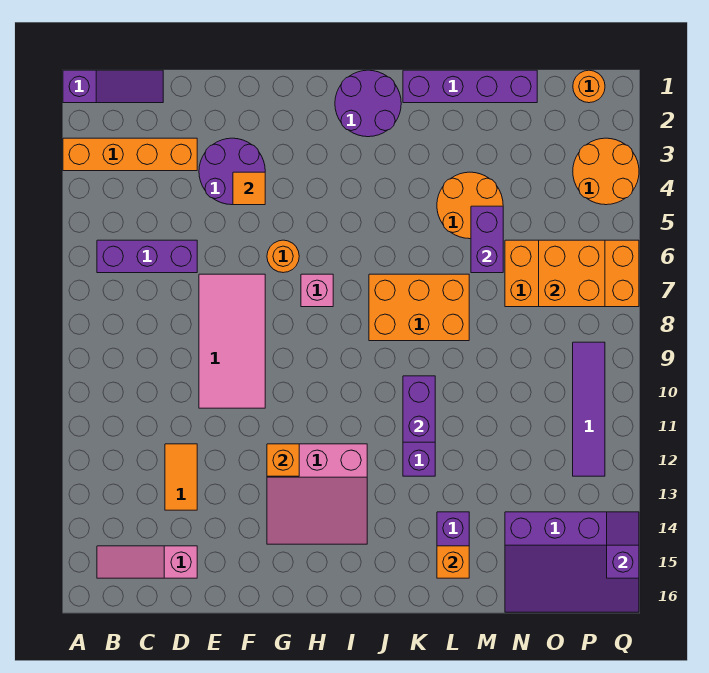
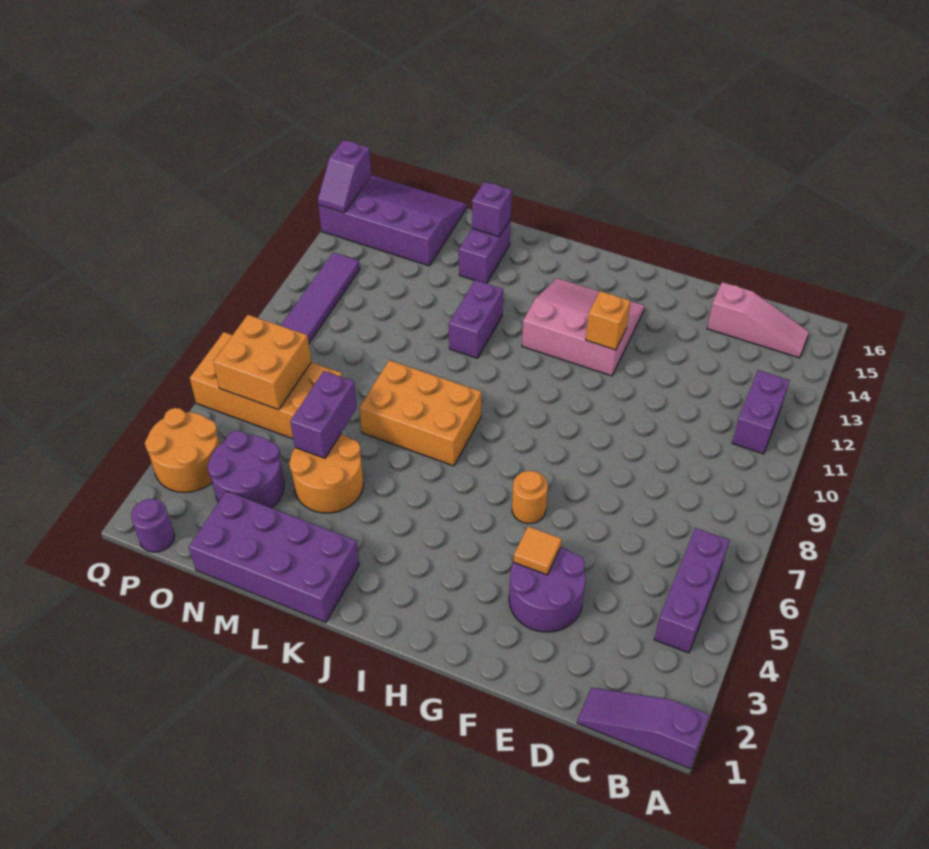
orange 1x4 brick [63,138,197,171] -> none
purple 1x3 brick [97,240,197,273] -> purple 1x3 brick turned to [654,528,729,653]
orange 1x2 tile [165,444,197,510] -> none
pink 2x4 tile [199,274,265,408] -> none
pink 1x1 brick [301,274,333,307] -> none
purple 2x2 round brick [335,70,401,137] -> purple 2x2 round brick moved to [207,431,284,508]
purple 1x4 brick [403,70,537,103] -> purple 2x4 brick [189,491,359,622]
purple 1x2 brick [403,376,435,442] -> purple 1x2 brick moved to [732,370,790,454]
orange 1x1 brick [437,546,469,578] -> purple 1x1 brick [472,182,512,237]
orange 1x1 round brick [573,70,605,103] -> purple 1x1 round brick [131,499,175,552]

